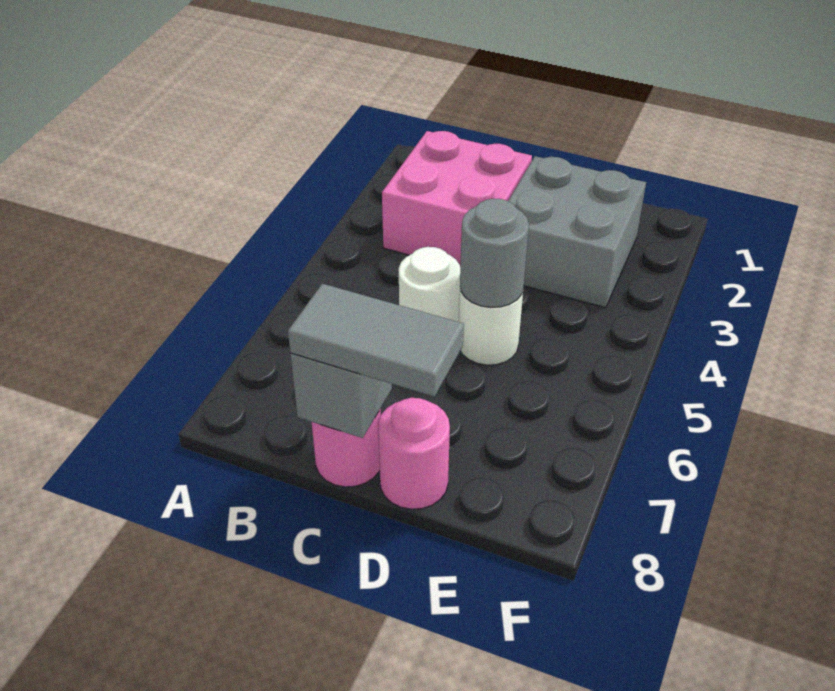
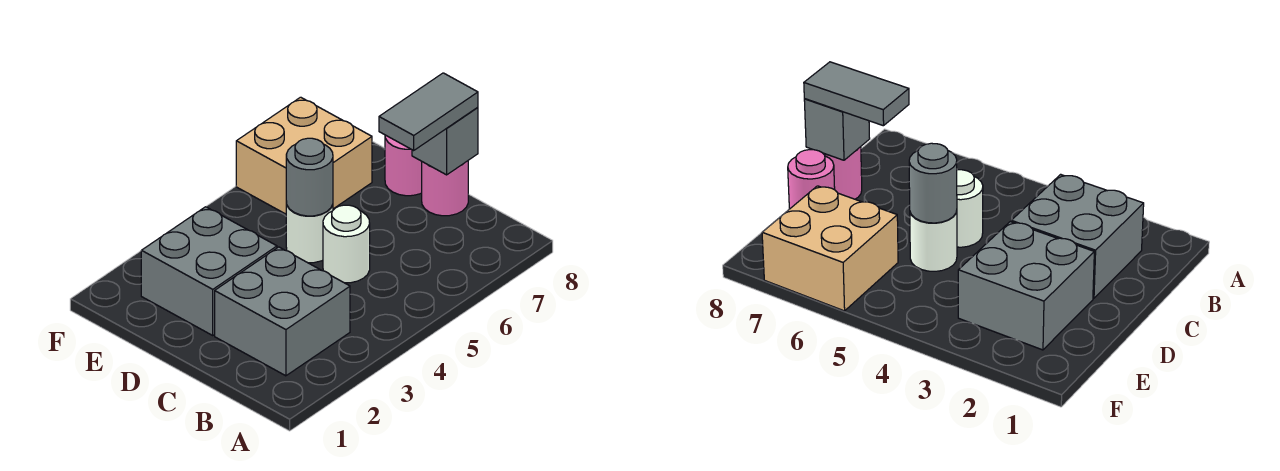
pink 2x2 brick [382,131,532,265] -> grey 2x2 brick [215,247,350,376]
grey 1x2 tile [288,284,464,397] -> grey 1x2 tile turned to [379,73,478,150]
none -> tan 2x2 brick [236,97,372,214]

